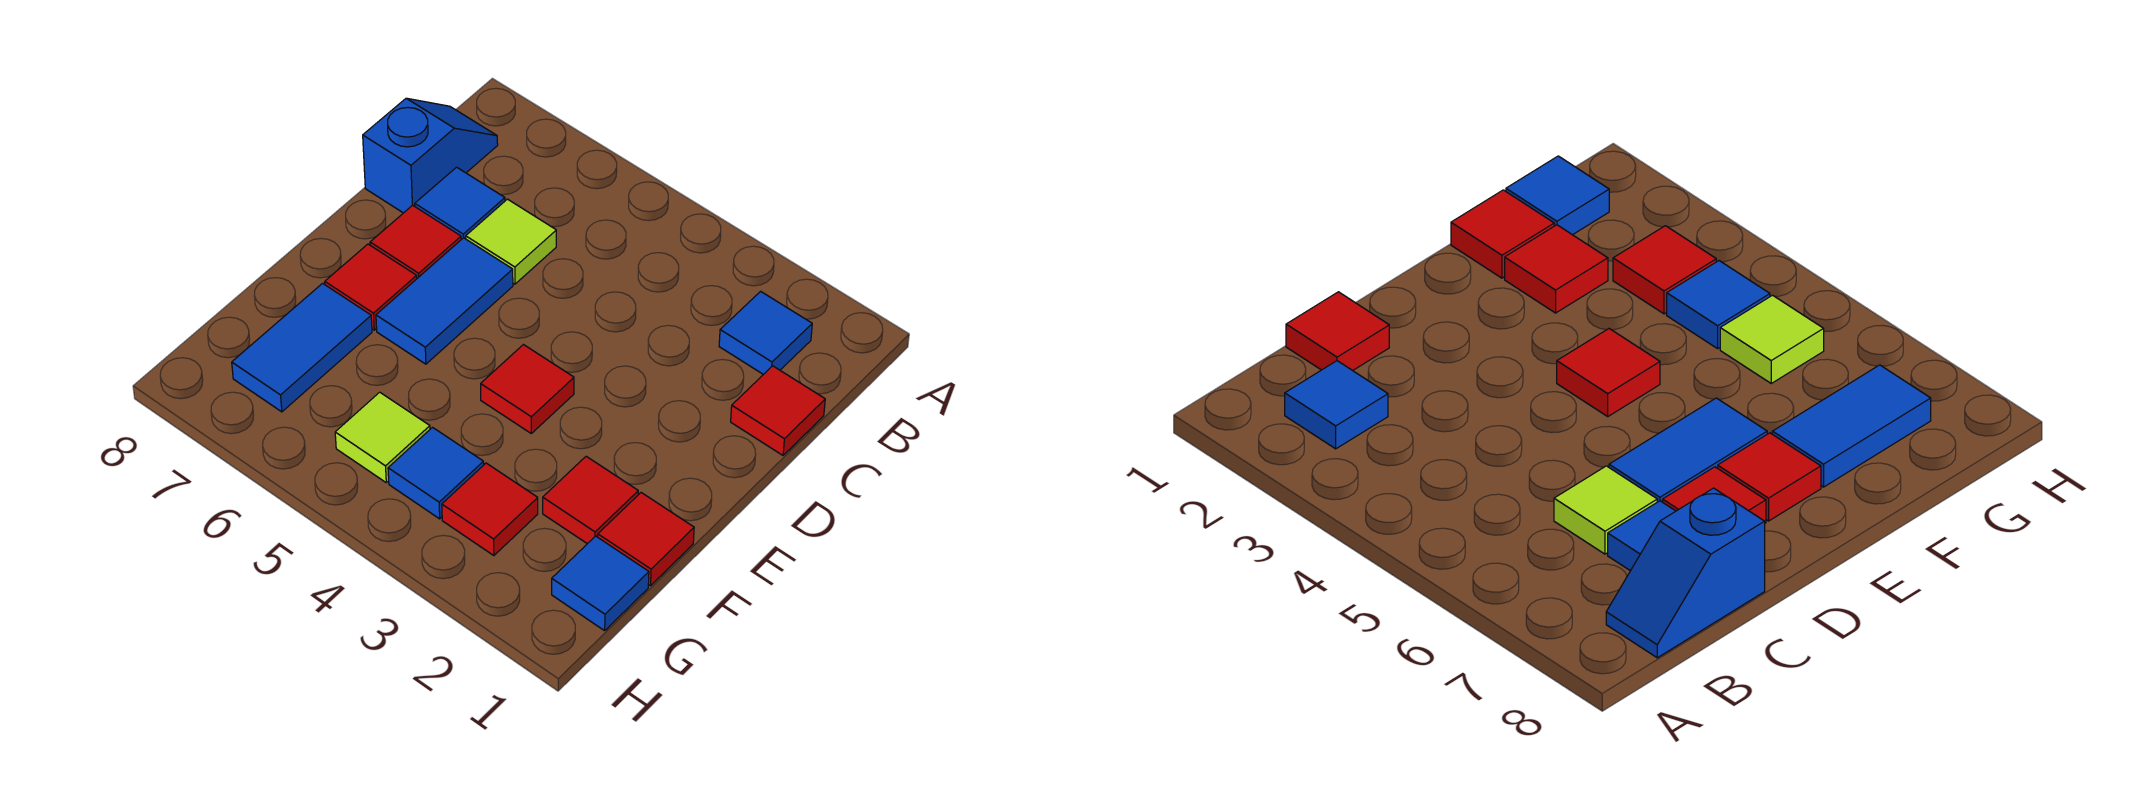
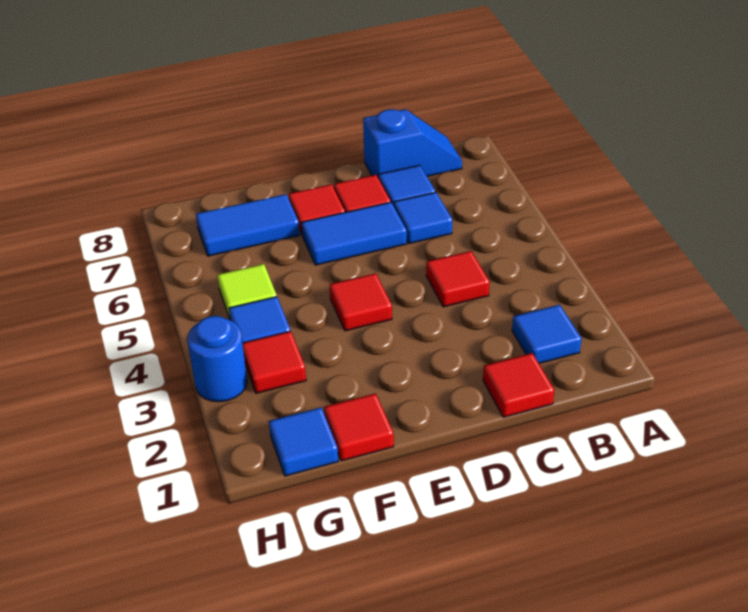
lime 1x1 tile [466,199,556,284] -> blue 1x1 tile [394,192,453,244]
red 1x1 tile [543,456,638,544] -> red 1x1 tile moved to [426,251,490,307]
none -> blue 1x1 round brick [187,316,247,402]

